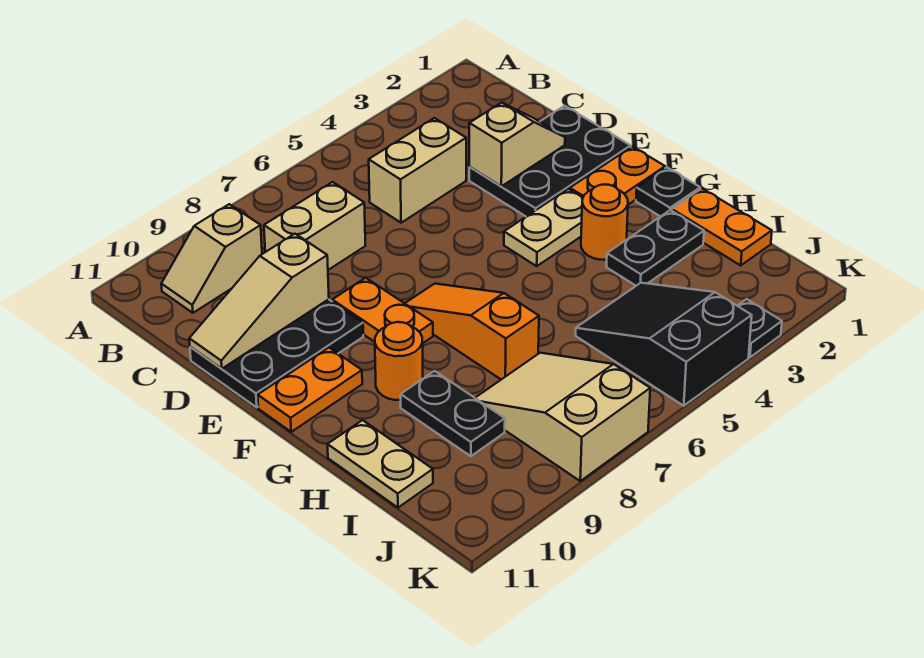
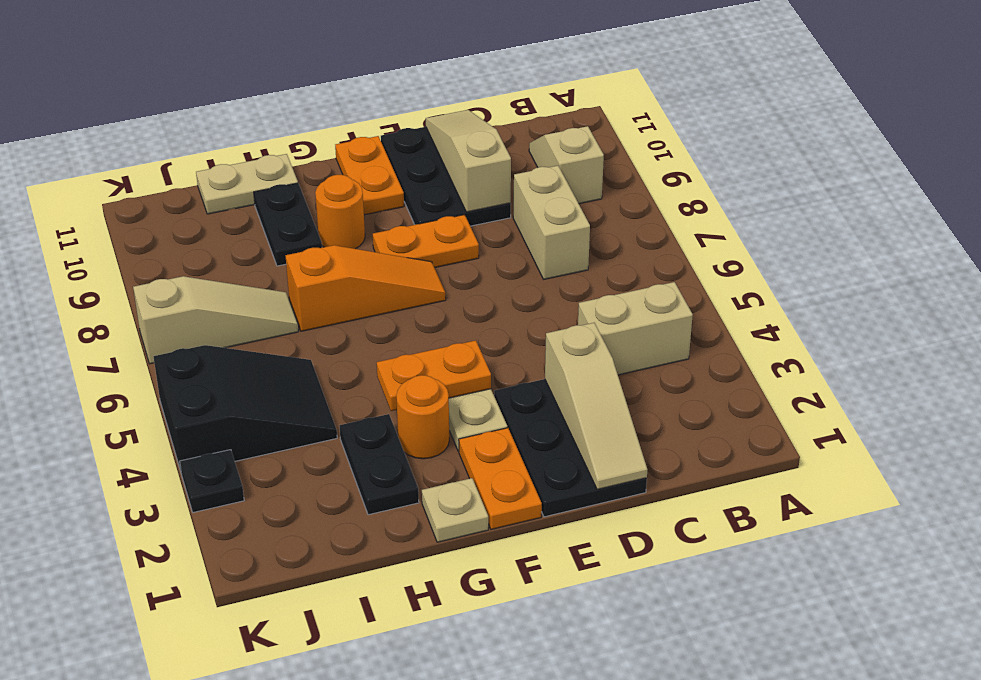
tan 1x2 brick [369,118,466,223] -> tan 1x2 brick turned to [578,282,693,375]
tan 1x2 slope [469,103,565,186] -> tan 1x3 slope [545,323,647,489]
black 1x1 plate [636,167,700,217] -> tan 1x1 plate [422,478,488,542]
orange 1x2 plate [672,189,772,265] -> orange 1x2 plate moved to [377,340,491,411]
black 1x2 plate [401,371,505,456] -> black 1x2 plate turned to [254,183,322,266]
tan 2x3 slope [476,353,650,481] -> tan 1x3 slope [133,276,298,364]

